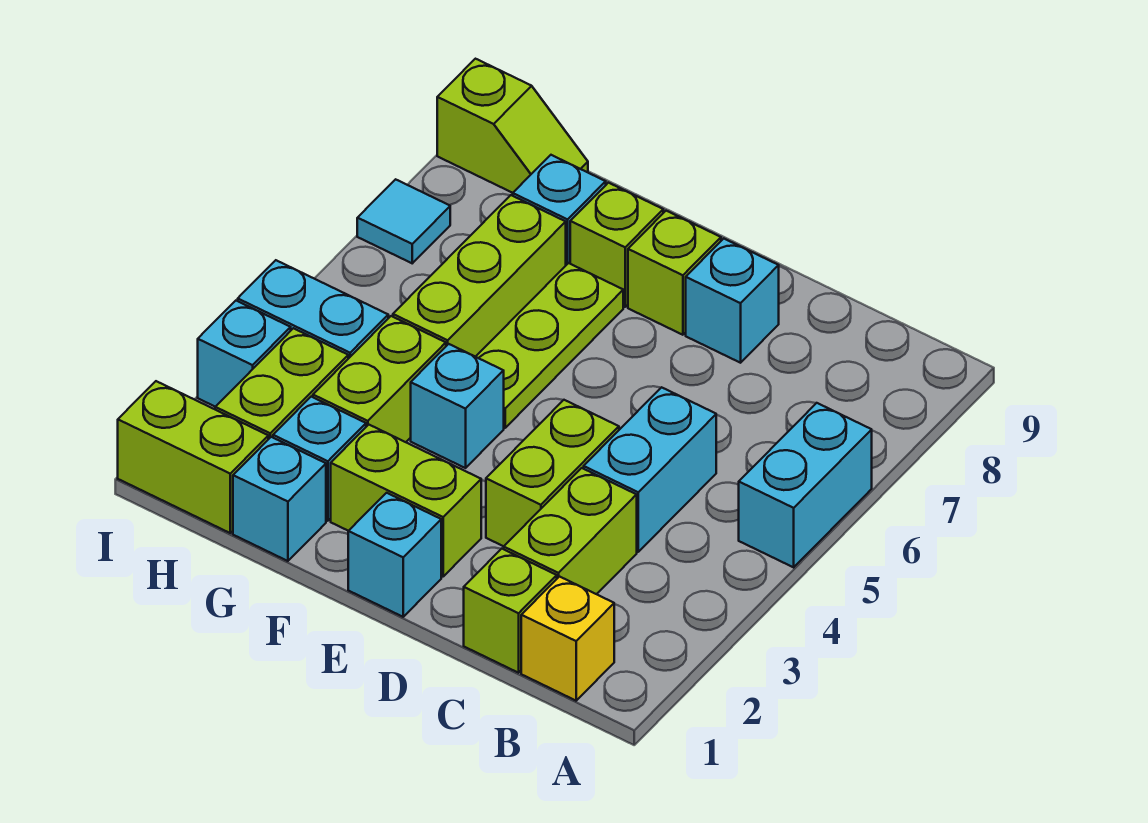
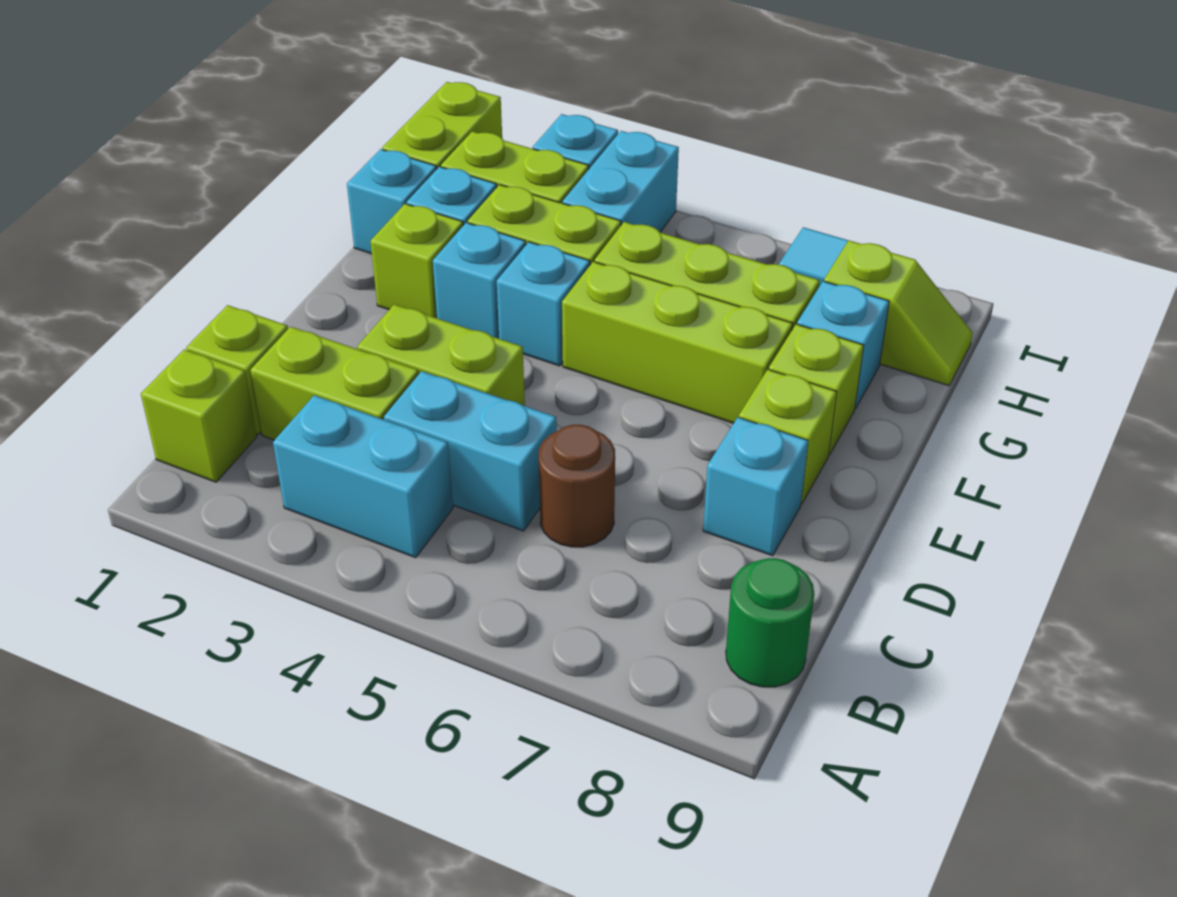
cyan 1x2 brick [739,403,872,567] -> cyan 1x2 brick moved to [273,395,453,558]
yellow 1x1 brick [521,577,614,701] -> lime 1x1 brick [141,349,257,482]
none -> green 1x1 round brick [726,558,814,687]
none -> brown 1x1 round brick [539,425,615,547]
cyan 1x1 brick [348,493,441,617] -> cyan 1x1 brick moved to [433,223,526,339]
lime 1x2 brick [331,425,481,576] -> lime 1x1 brick [371,204,463,318]
lime 1x3 plate [476,263,623,428] -> lime 1x3 brick [562,262,793,423]
lime 1x2 slope [437,59,588,193] -> lime 1x2 slope turned to [824,240,973,386]

